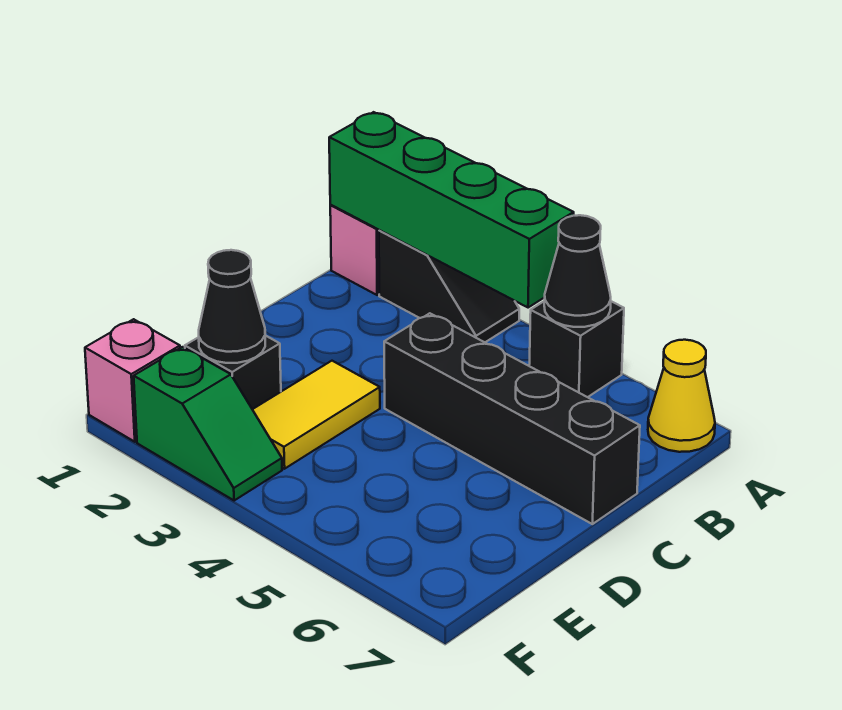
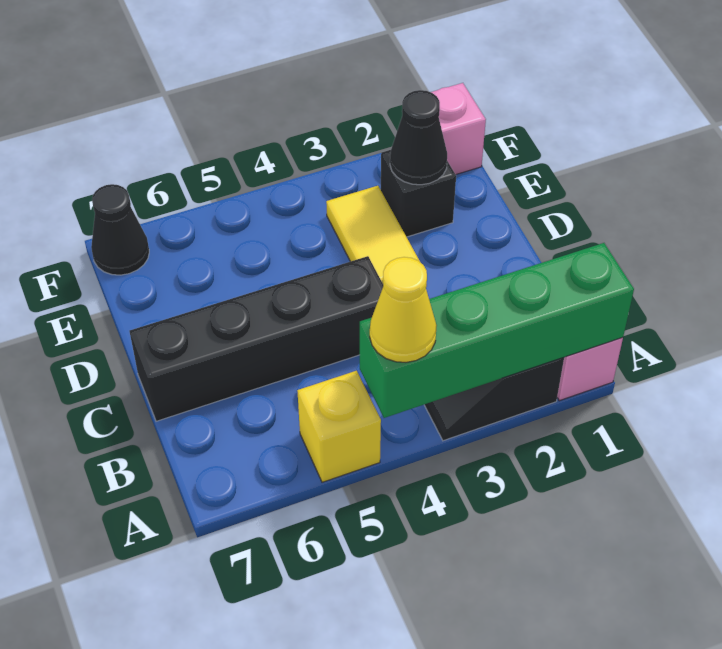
black 1x1 brick [529,301,624,397] -> yellow 1x1 brick [297,370,381,482]
black 1x1 cone [544,215,611,327] -> black 1x1 cone moved to [91,184,149,275]
yellow 1x1 cone [648,340,715,452] -> yellow 1x1 cone moved to [370,257,437,362]
green 1x2 slope [134,347,282,501] -> none

